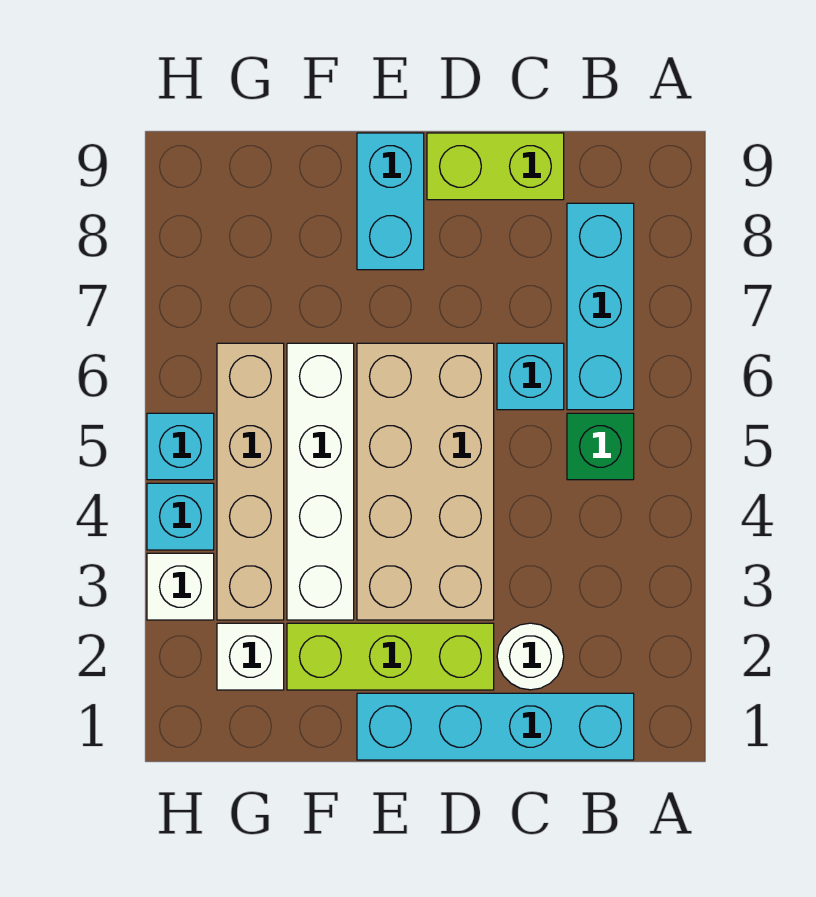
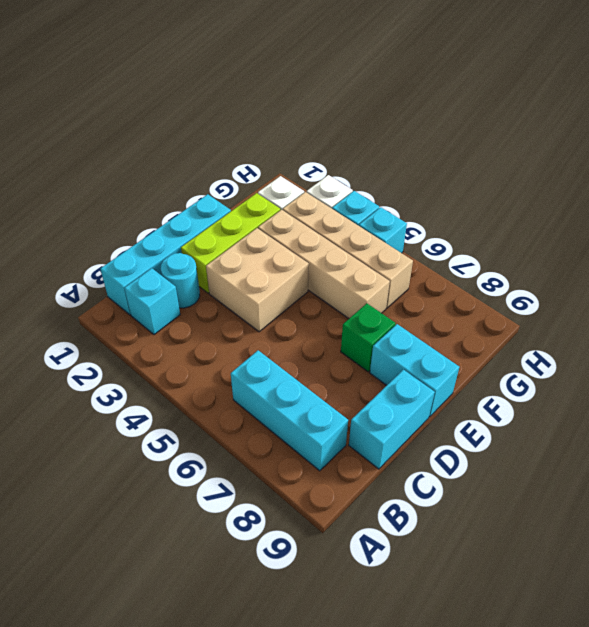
green 1x1 brick [567,413,634,480] -> green 1x1 brick moved to [341,303,395,372]
white 1x1 round brick [497,623,564,690] -> cyan 1x1 round brick [161,253,200,308]
cyan 1x1 brick [497,343,564,410] -> cyan 1x1 brick moved to [125,268,180,335]
lime 1x2 brick [427,133,564,200] -> cyan 1x2 brick [349,370,435,469]
tan 2x4 brick [357,343,494,620] -> tan 2x2 brick [206,228,309,332]
white 1x4 brick [287,343,354,620] -> tan 1x4 brick [258,210,390,318]

